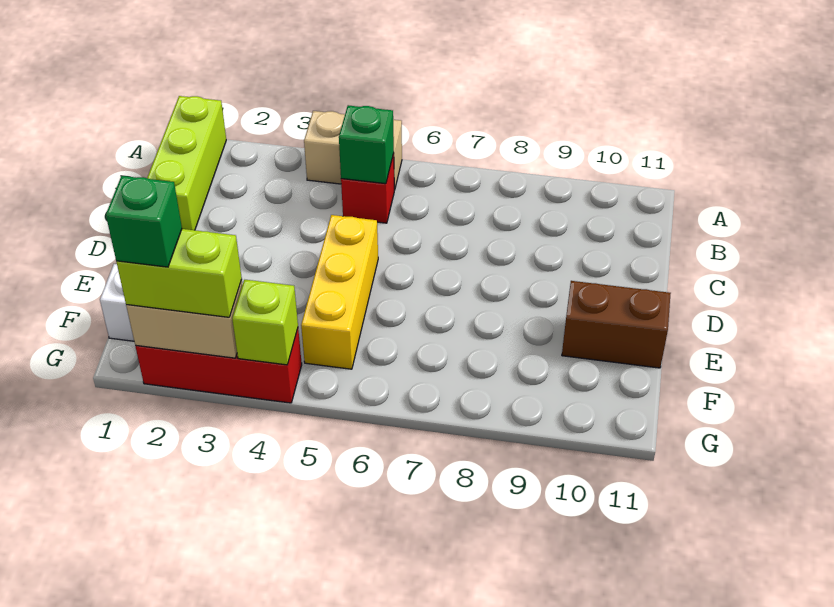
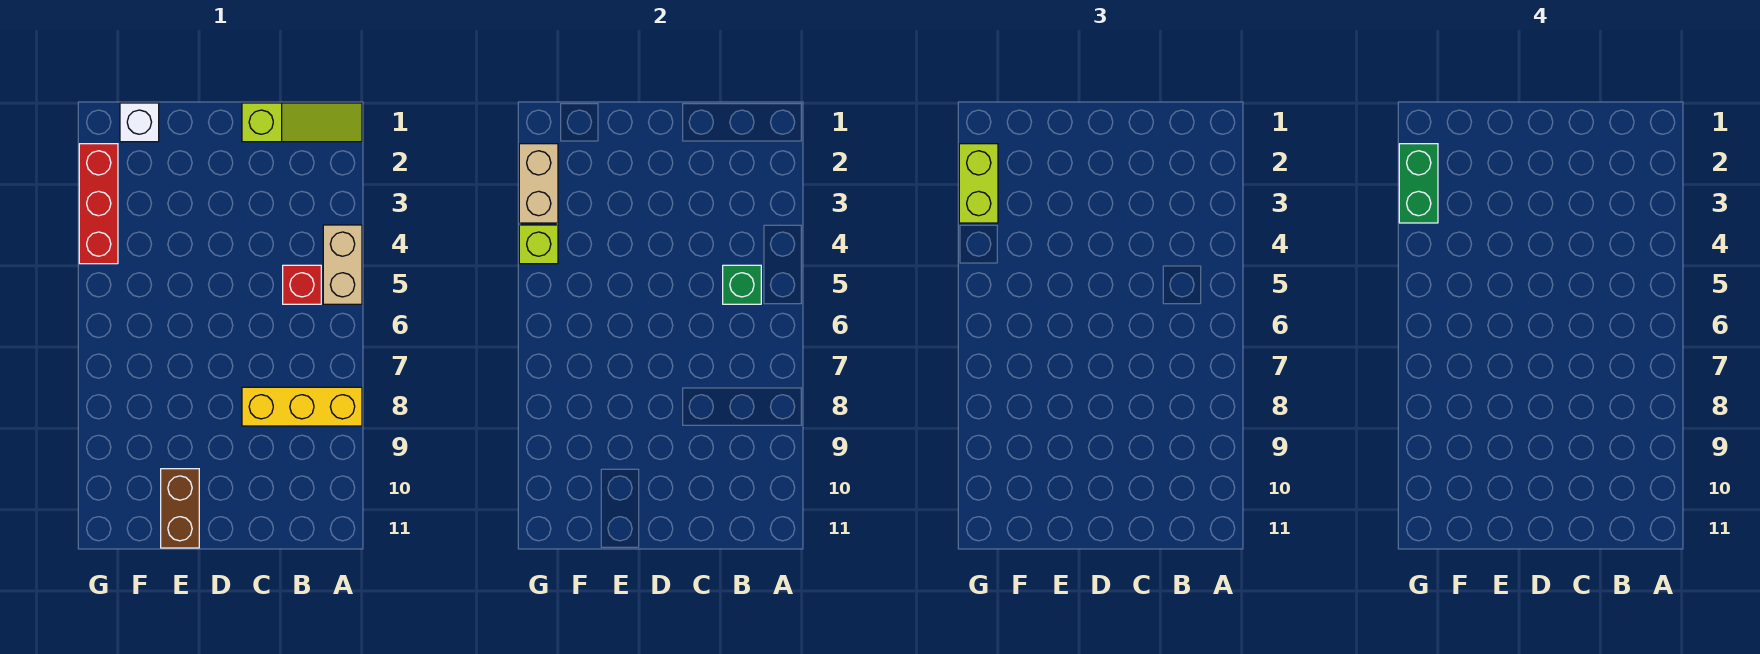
lime 1x3 brick [147,96,226,230] -> lime 1x3 slope [242,103,362,142]
yellow 1x3 brick [301,215,378,369] -> yellow 1x3 brick moved to [242,387,362,426]
green 1x1 brick [106,176,182,267] -> green 1x2 brick [1399,144,1438,223]

